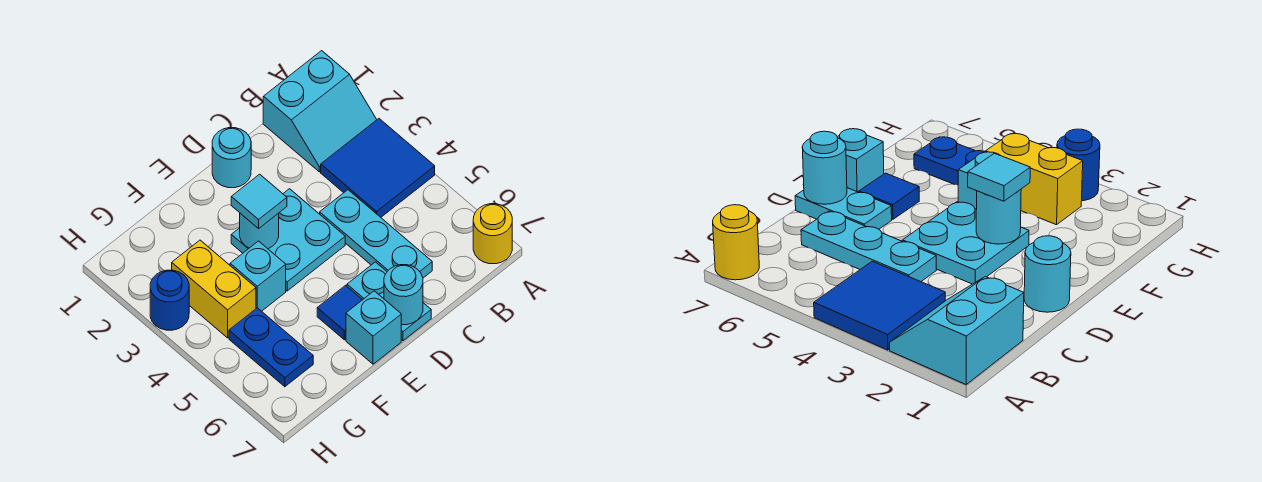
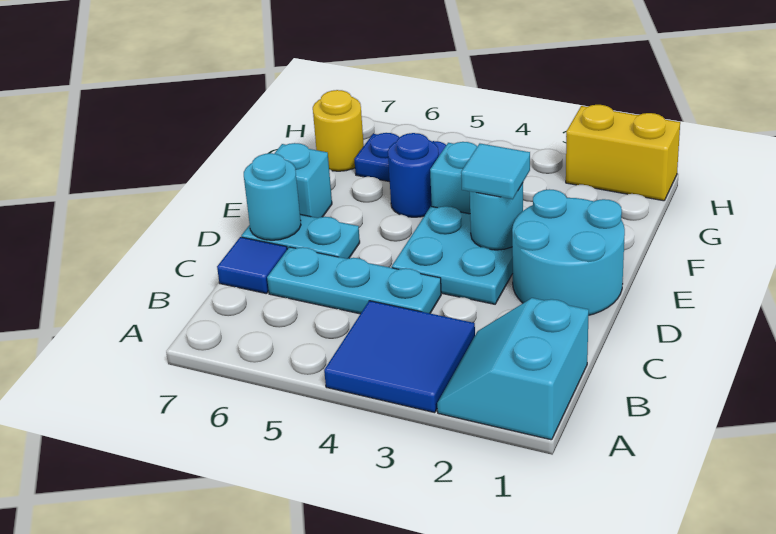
yellow 1x1 round brick [473,204,512,264] -> yellow 1x1 round brick moved to [313,90,364,171]
cyan 1x1 round brick [212,128,251,188] -> cyan 2x2 round brick [512,189,625,315]
blue 1x1 tile [317,285,362,340] -> blue 1x1 tile moved to [217,237,287,294]
yellow 1x2 brick [172,240,256,338] -> yellow 1x2 brick moved to [566,105,680,201]
blue 1x1 round brick [150,270,189,330] -> blue 1x1 round brick moved to [388,133,439,217]

